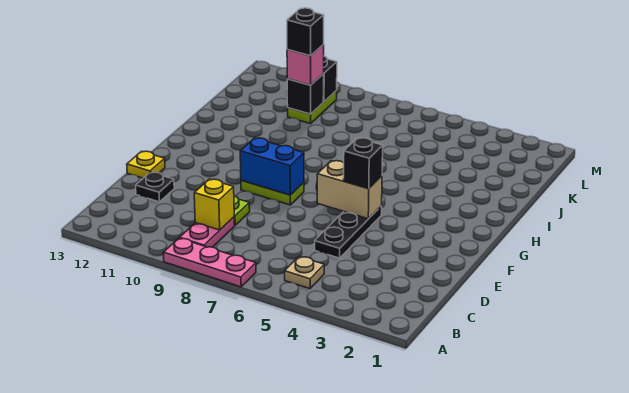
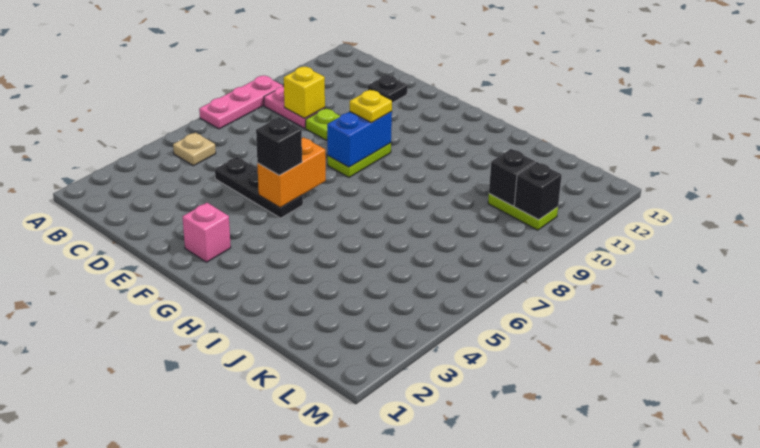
yellow 1x1 plate [127,151,165,178] -> yellow 1x1 plate moved to [350,90,392,123]
tan 1x2 brick [317,161,382,219] -> orange 1x2 brick [257,137,326,208]
pink 1x1 brick [287,45,324,85] -> pink 1x1 brick moved to [183,203,231,262]
black 1x1 brick [287,8,324,56] -> none

